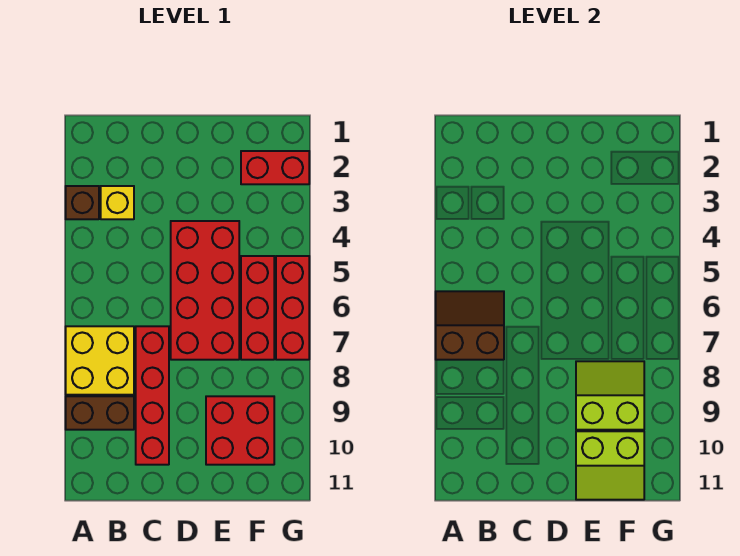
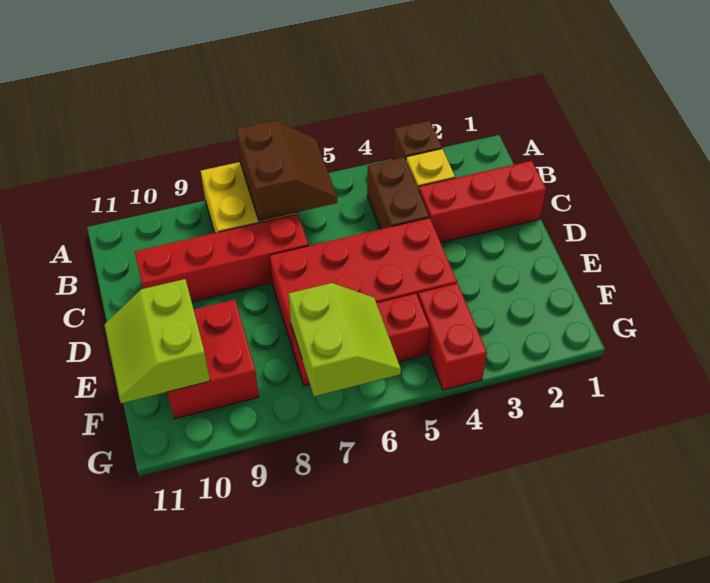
brown 1x2 brick [66,396,134,430] -> brown 1x2 brick moved to [367,157,429,229]
lime 2x2 slope [576,361,644,430] -> lime 2x2 slope moved to [289,283,401,396]
red 1x2 brick [241,151,309,184] -> red 1x2 brick moved to [418,283,487,390]
red 1x3 brick [276,256,309,360] -> red 1x3 brick moved to [419,161,546,243]

